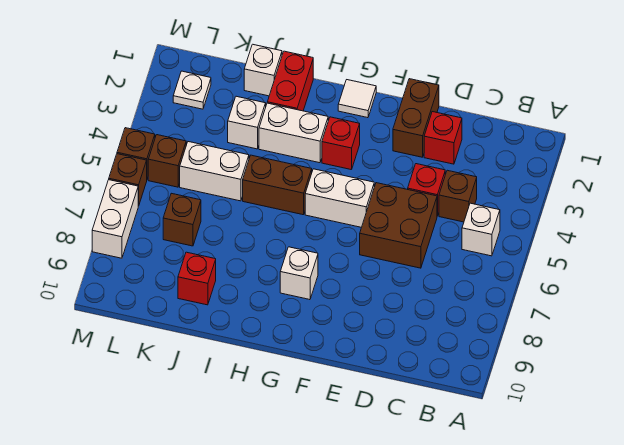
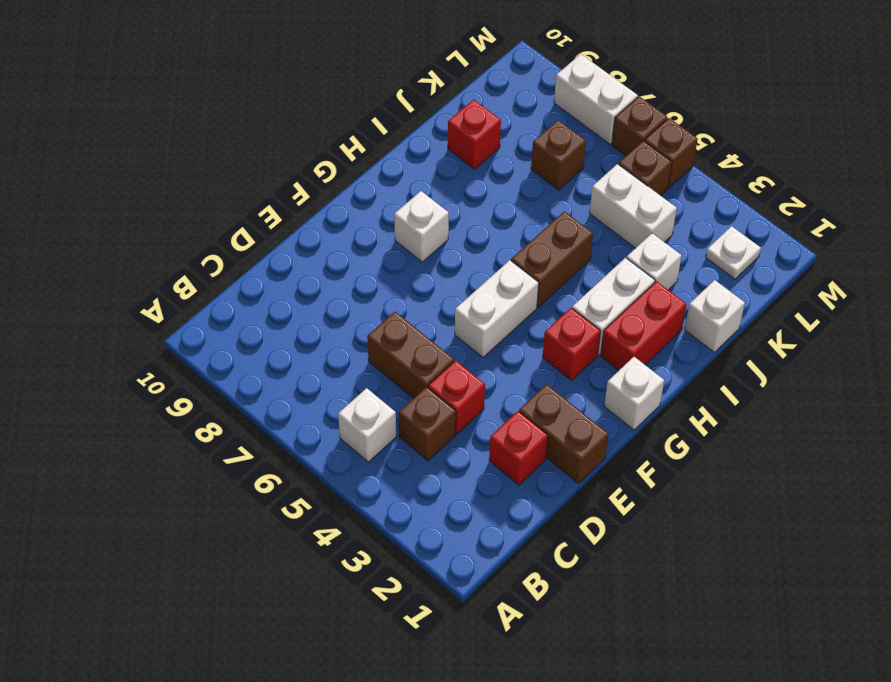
brown 2x2 brick [360,183,437,268] -> brown 1x2 brick [367,312,454,398]
white 1x1 tile [338,80,376,118] -> white 1x1 brick [604,357,664,430]
red 1x2 brick [267,51,313,111] -> red 1x2 brick turned to [600,281,686,371]
white 1x2 brick [180,142,249,201] -> white 1x2 brick turned to [590,164,677,248]

